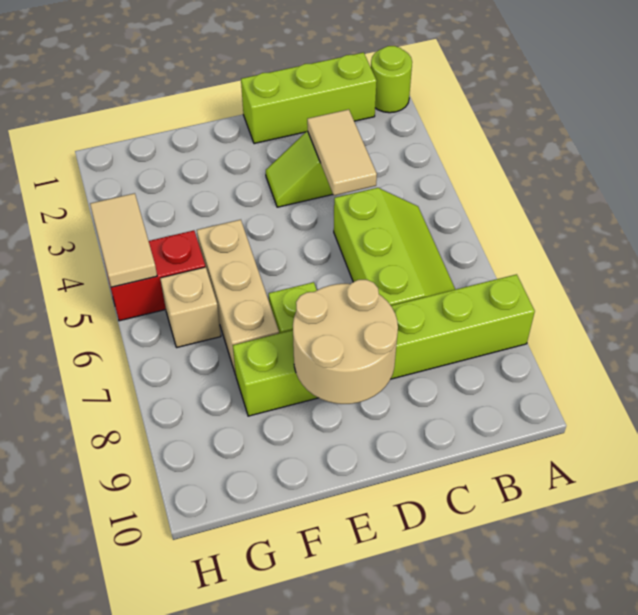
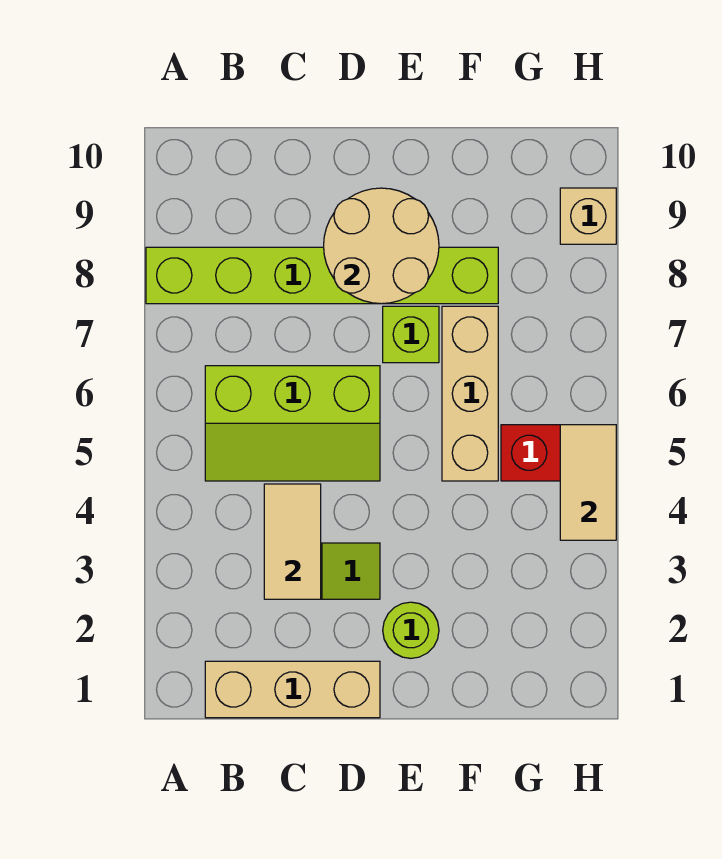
lime 1x1 round brick [371,46,412,113] -> lime 1x1 round brick moved to [383,602,439,658]
lime 1x3 brick [241,52,377,144] -> tan 1x3 brick [205,661,380,718]
lime 2x3 slope [334,188,455,306] -> lime 2x3 slope turned to [205,366,380,481]
tan 1x1 brick [160,267,221,347] -> tan 1x1 brick moved to [560,188,616,244]

